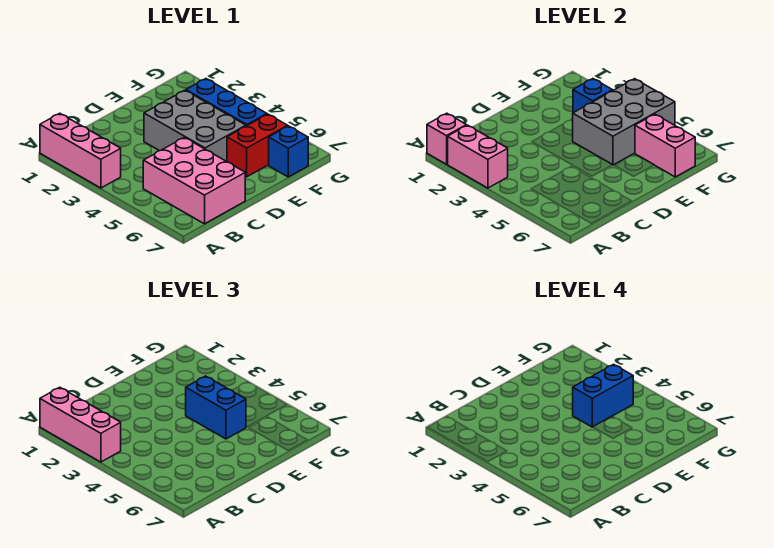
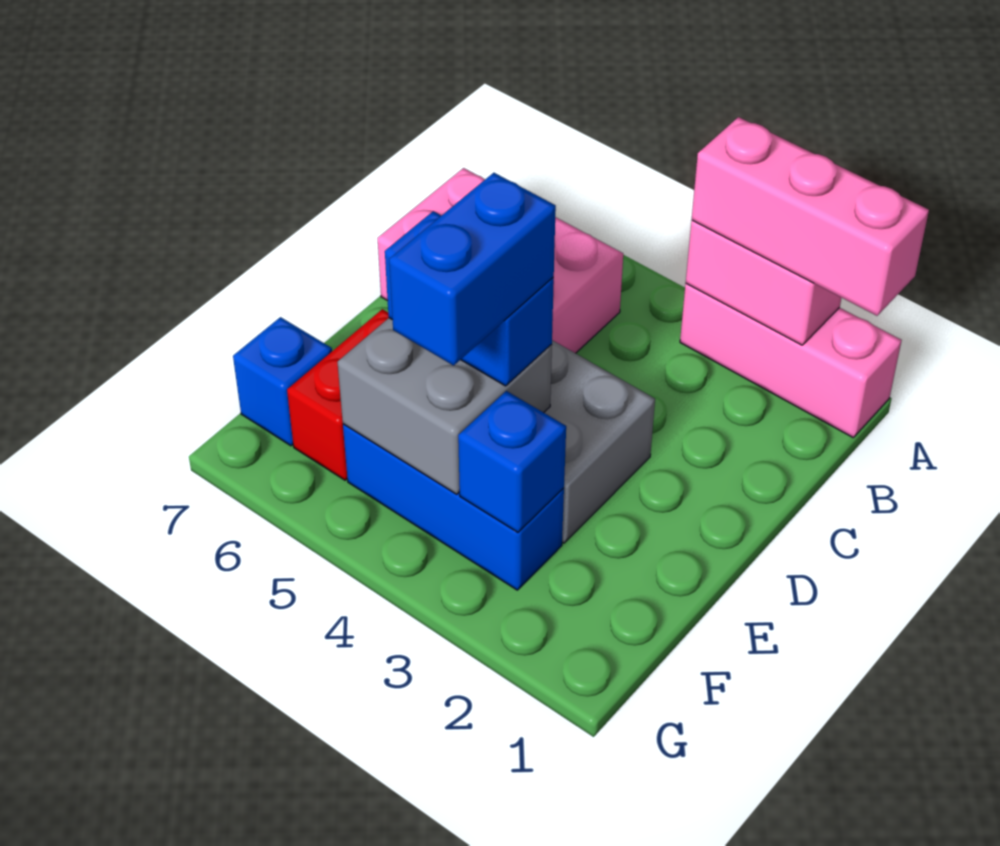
pink 1x1 brick [427,113,466,164] -> none
grey 2x3 brick [573,79,675,165] -> grey 2x2 brick [338,318,552,494]
pink 1x2 brick [635,114,695,177] -> none

